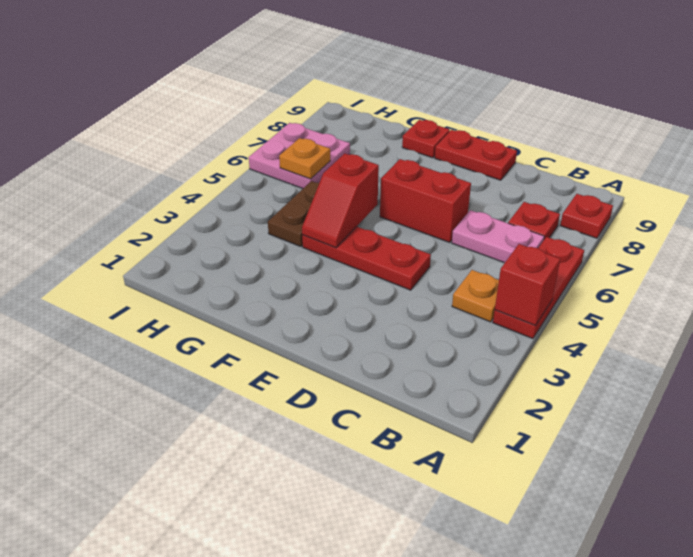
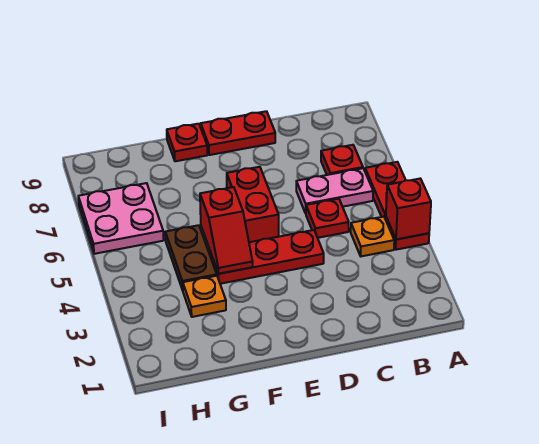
red 1x1 plate [560,194,613,238] -> red 1x1 plate moved to [306,199,349,238]
red 1x2 brick [380,159,471,243] -> red 1x2 brick turned to [227,167,279,242]
orange 1x1 plate [279,138,330,179] -> orange 1x1 plate moved to [183,276,226,317]

